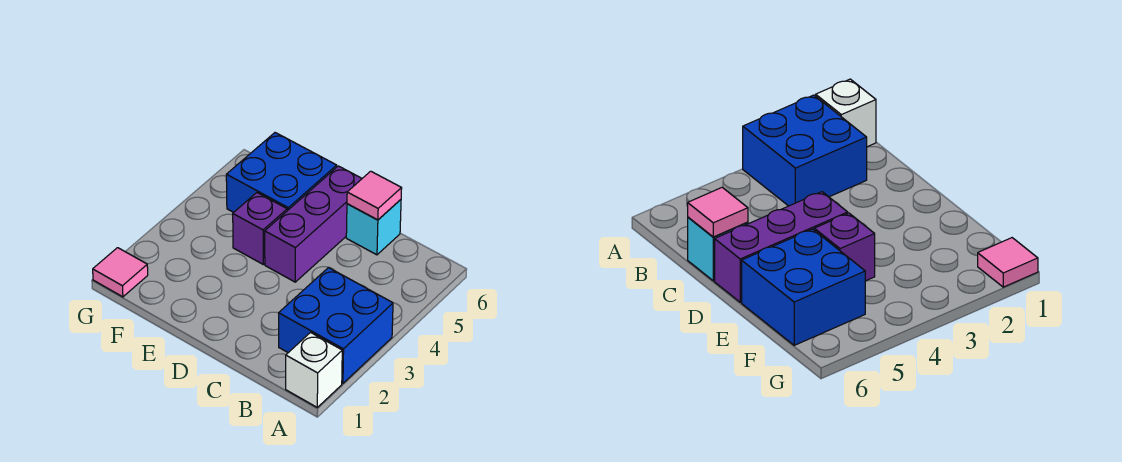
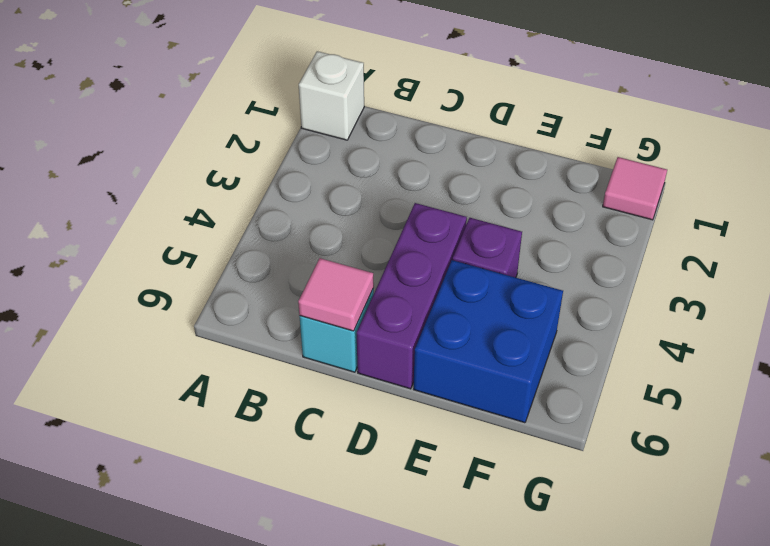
blue 2x2 brick [279,268,393,383] -> none

